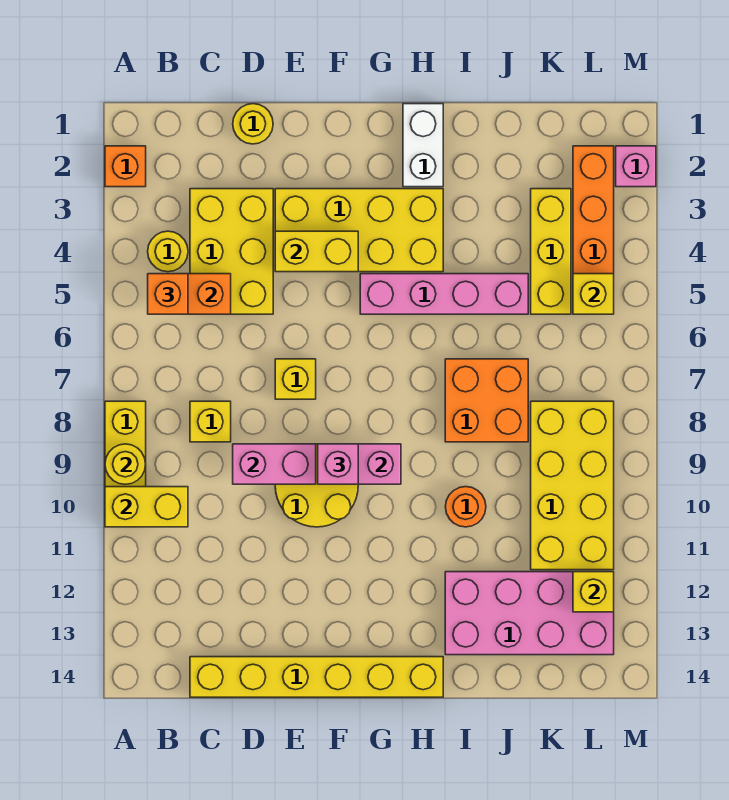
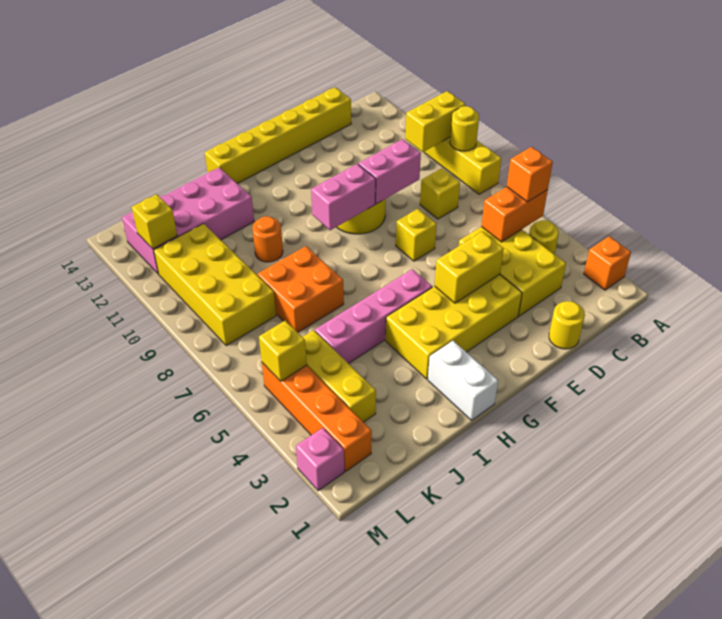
pink 1x1 brick [318,444,358,484] -> none

